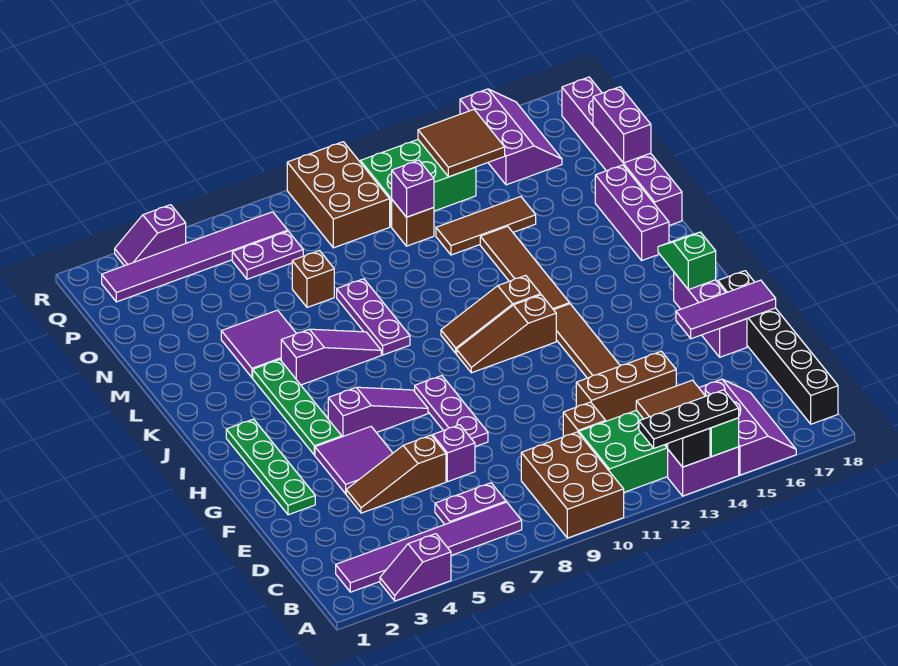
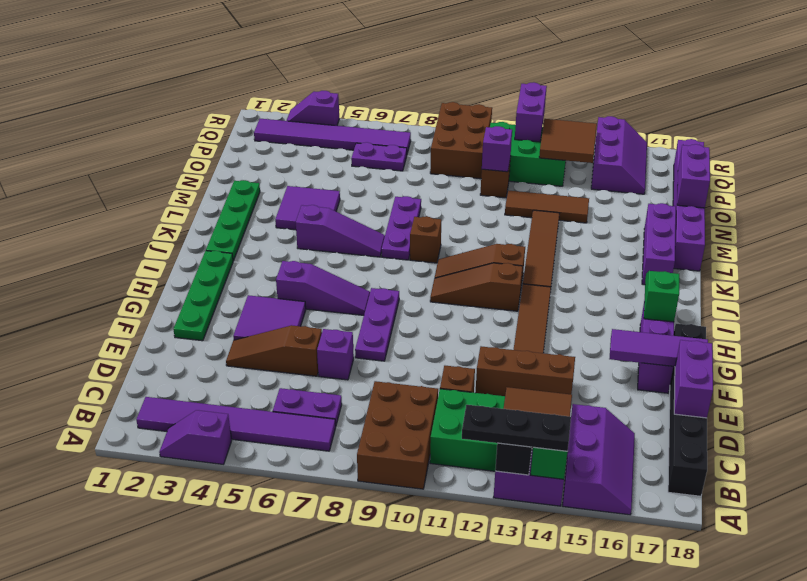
none -> purple 1x2 brick [674,340,713,418]
green 1x4 plate [253,360,342,455] -> green 1x4 plate moved to [206,180,260,261]
brown 1x1 brick [292,251,334,307] -> brown 1x1 brick moved to [410,216,441,263]
none -> purple 1x2 brick [515,82,547,142]

